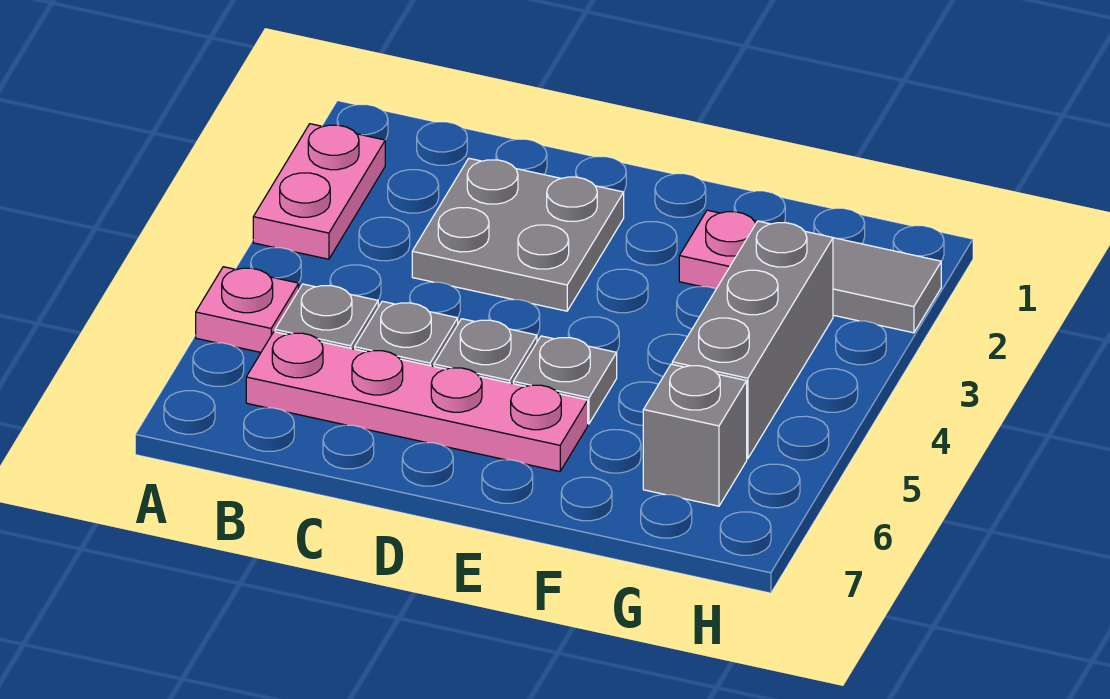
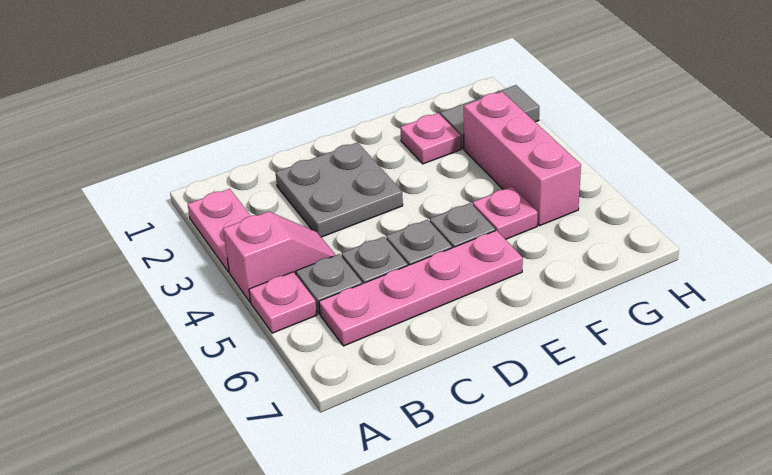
none -> pink 1x2 slope [223,211,335,302]
none -> pink 1x1 plate [473,187,538,239]
grey 1x3 brick [672,221,833,459] -> pink 1x3 brick [464,92,581,226]
grey 1x1 brick [643,364,747,506] -> none

